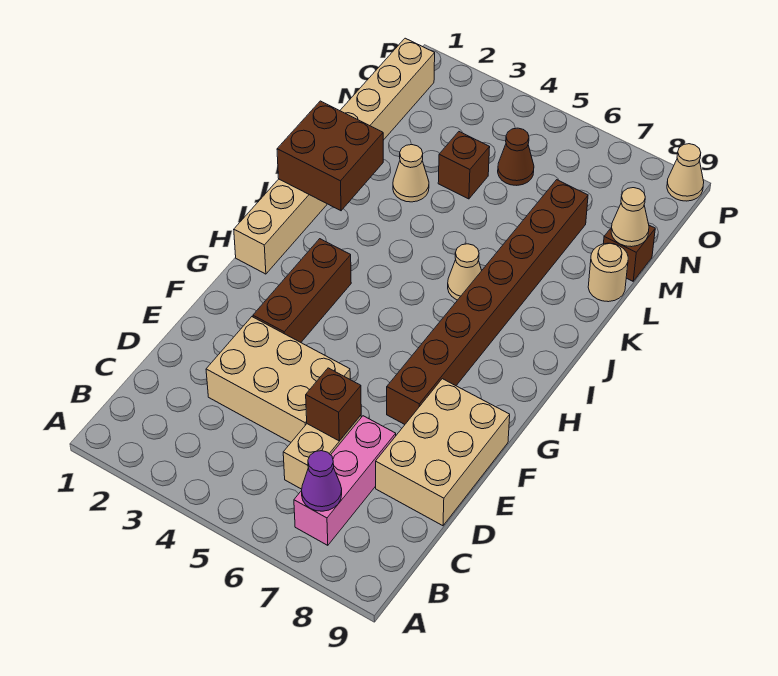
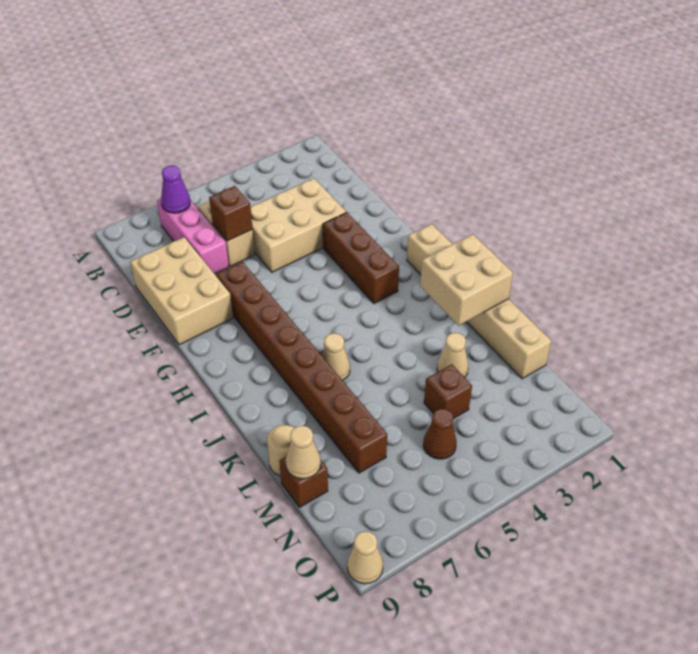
tan 1x8 brick [234,38,435,274] -> tan 1x6 brick [407,224,551,379]
brown 2x2 brick [277,101,383,211] -> tan 2x2 brick [420,234,513,326]

